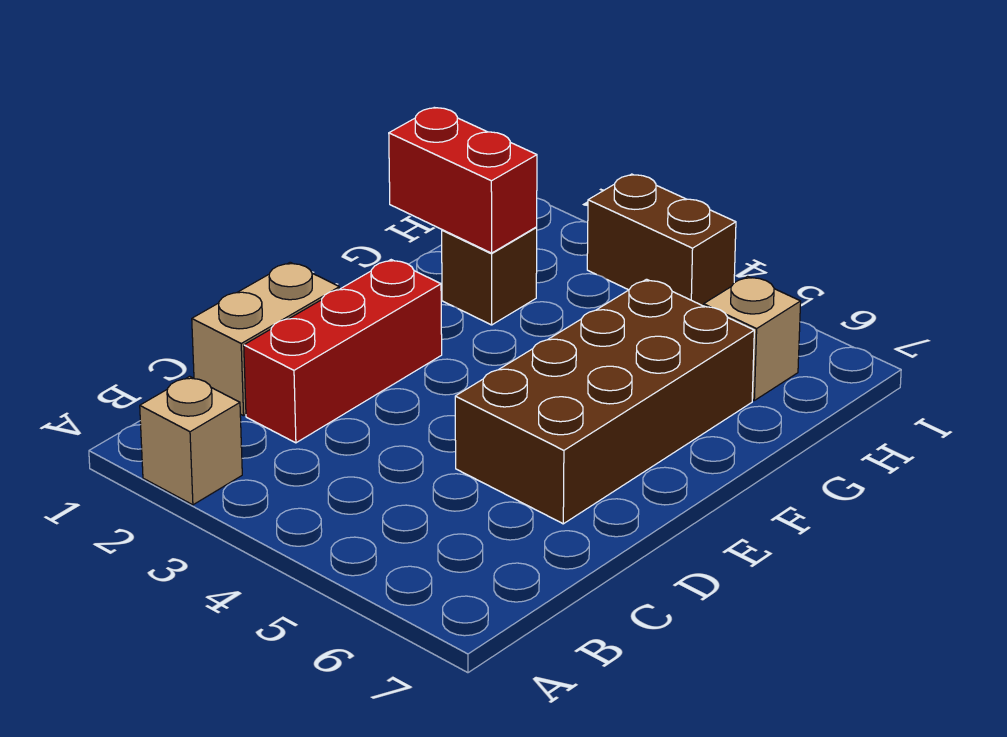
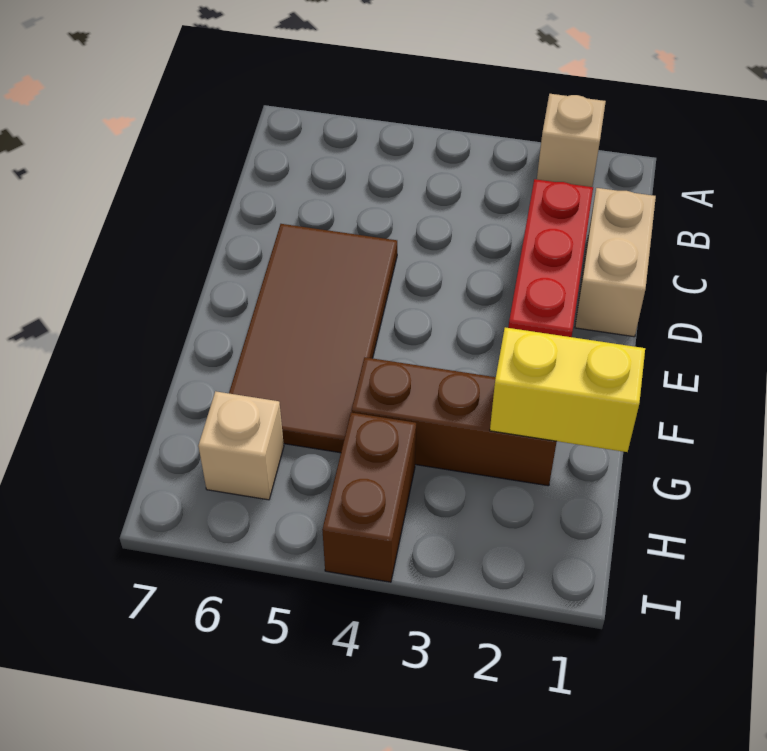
brown 2x4 brick [455,279,754,524] -> brown 2x4 tile [229,224,397,453]
red 1x2 brick [389,107,537,253] -> yellow 1x2 brick [490,327,645,452]
brown 1x1 brick [442,227,537,325] -> brown 1x3 brick [352,357,557,486]
brown 1x2 brick [587,174,736,306] -> brown 1x2 brick turned to [322,413,416,582]

